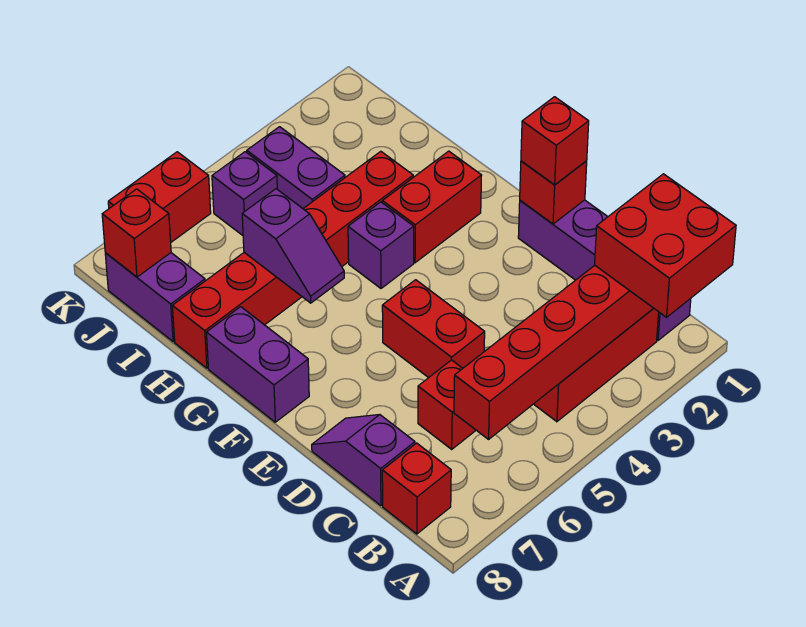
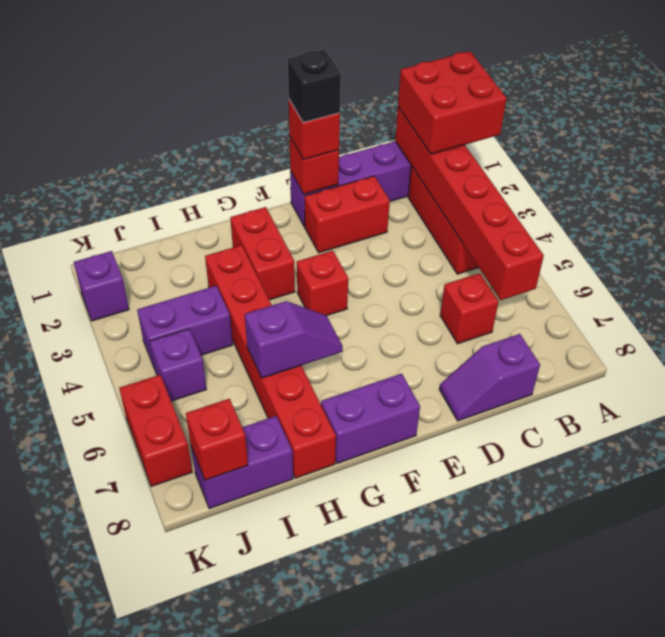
red 1x1 brick [382,443,451,534] -> red 1x1 brick moved to [297,251,348,315]
red 1x2 brick [382,280,485,378] -> red 1x2 brick moved to [305,176,390,253]
none -> black 1x1 brick [288,49,341,123]
purple 1x1 brick [348,202,414,288] -> purple 1x1 brick moved to [74,251,129,321]

